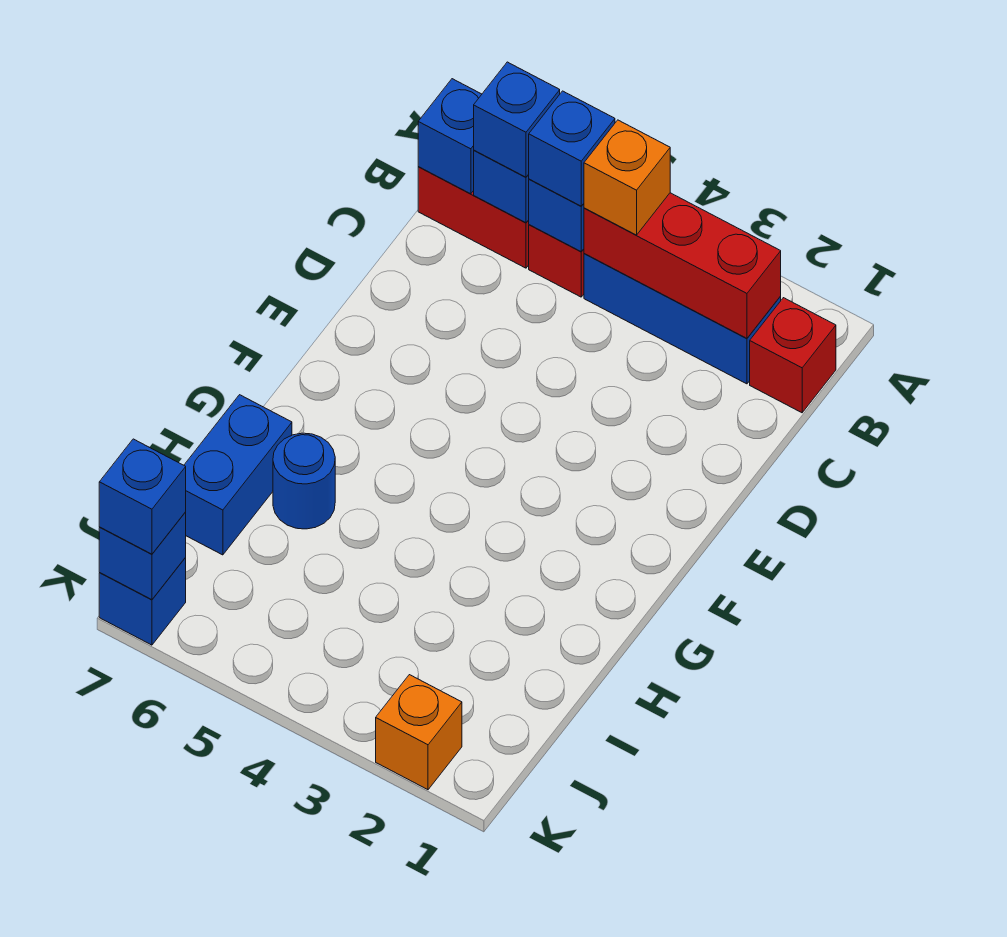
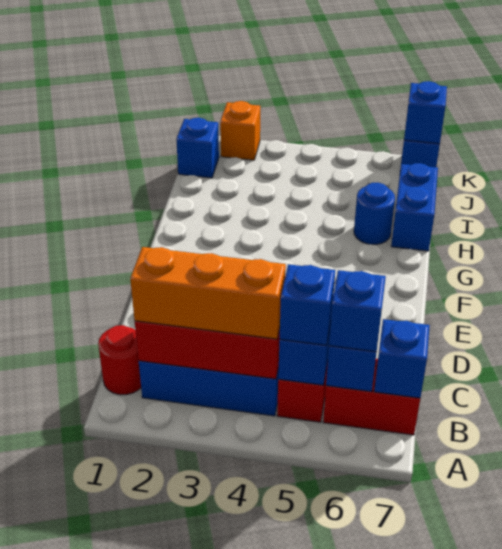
red 1x1 brick [750,298,836,413] -> red 1x1 round brick [98,325,141,395]
orange 1x1 brick [584,120,670,235] -> orange 1x3 brick [130,247,286,339]
blue 1x1 brick [99,439,186,554] -> blue 1x1 brick moved to [176,118,219,178]

